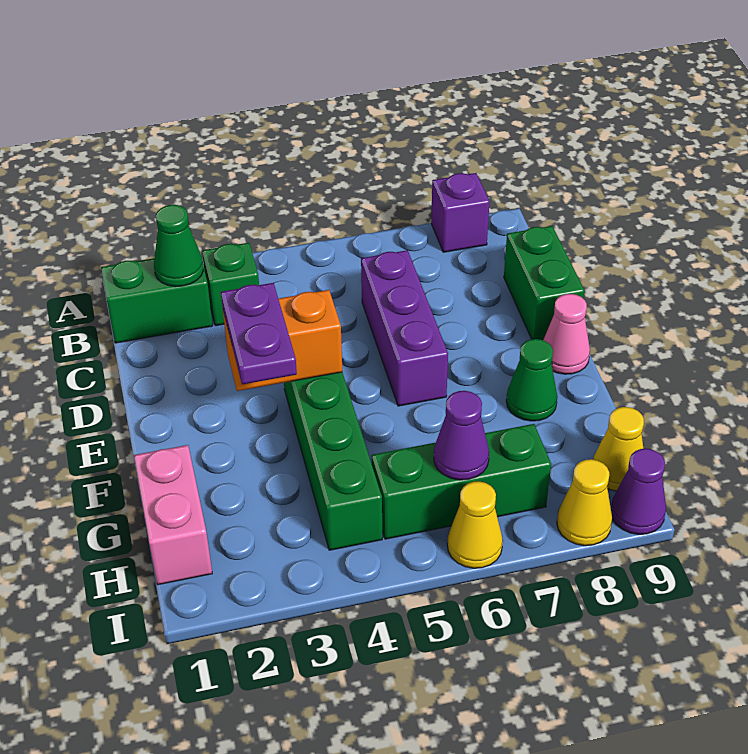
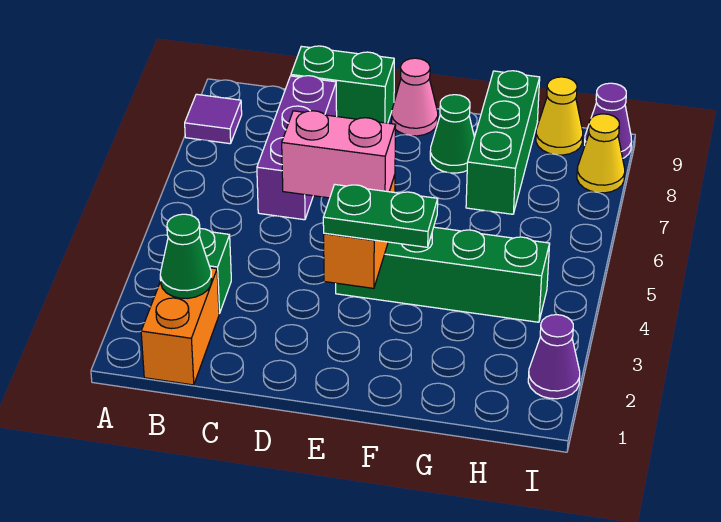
purple 1x1 brick [431,173,490,252] -> purple 1x1 tile [185,94,242,144]
green 1x2 brick [101,258,213,343] -> orange 1x2 brick [141,268,219,385]
purple 1x3 brick [361,250,448,406] -> purple 1x3 brick turned to [257,76,337,220]
purple 1x2 plate [221,283,297,384] -> green 1x2 plate [323,185,438,247]
pink 1x2 brick [134,445,212,585] -> pink 1x2 brick moved to [282,111,396,198]
green 1x3 brick [372,424,551,539] -> green 1x3 brick moved to [466,71,540,214]
purple 1x1 cone [434,391,489,480] -> purple 1x1 cone moved to [528,315,580,399]
yellow 1x1 cone [447,481,503,568] -> none

